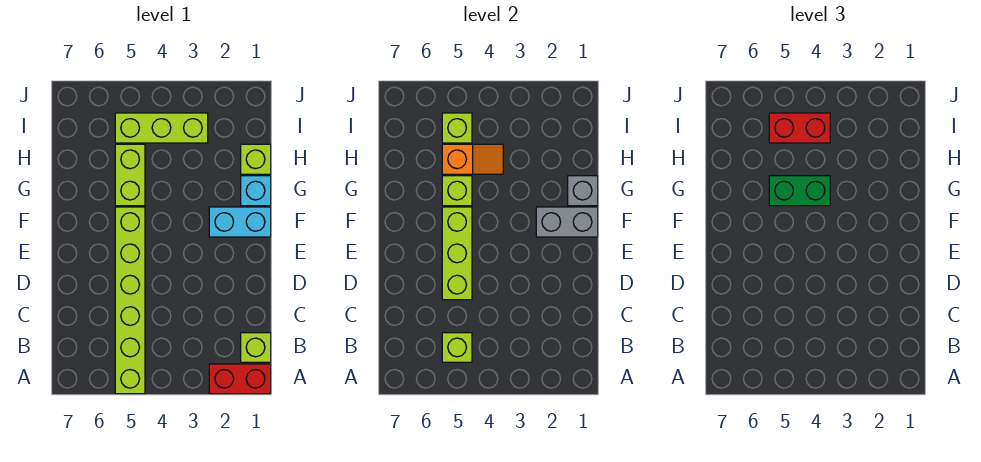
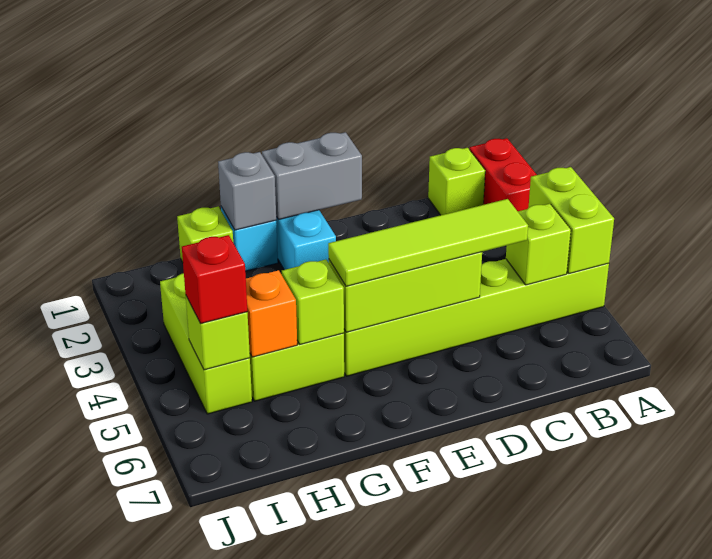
none -> lime 1x2 brick [529,167,614,274]
none -> lime 1x4 tile [328,199,528,286]
grey 1x2 brick [536,207,598,237] -> grey 1x2 brick turned to [262,132,362,220]
green 1x2 brick [769,176,830,206] -> none
red 1x2 brick [769,113,830,143] -> red 1x1 brick [182,235,247,324]

